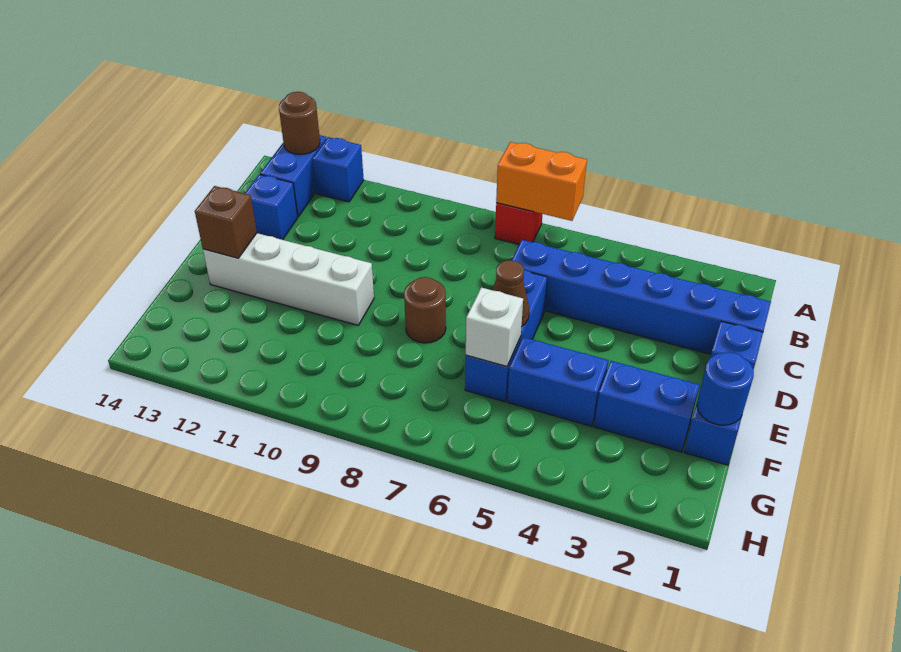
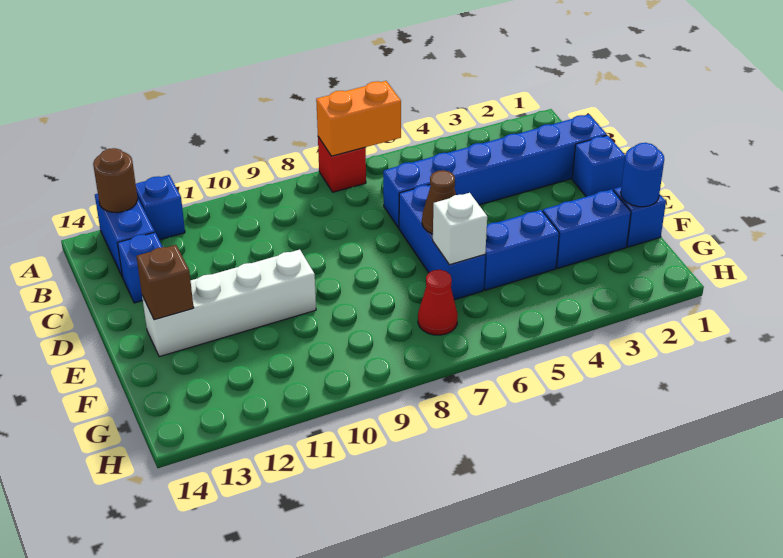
brown 1x1 round brick [404,277,446,343] -> none
none -> red 1x1 cone [418,270,458,335]

